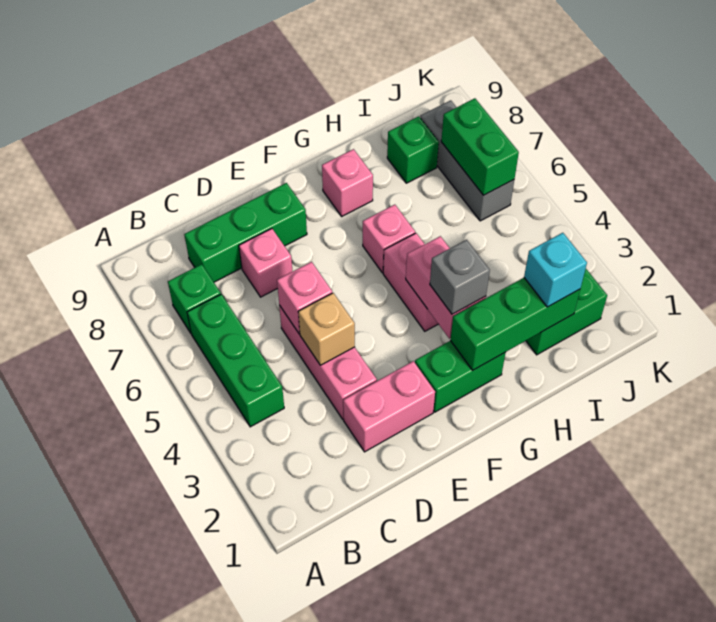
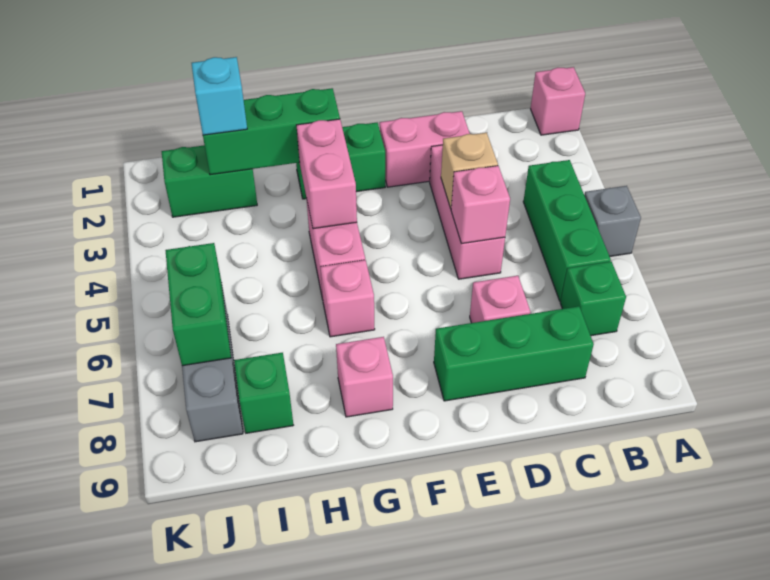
none -> pink 1x1 brick [530,67,585,135]
grey 1x1 brick [430,240,490,314] -> grey 1x1 brick moved to [584,186,641,256]

